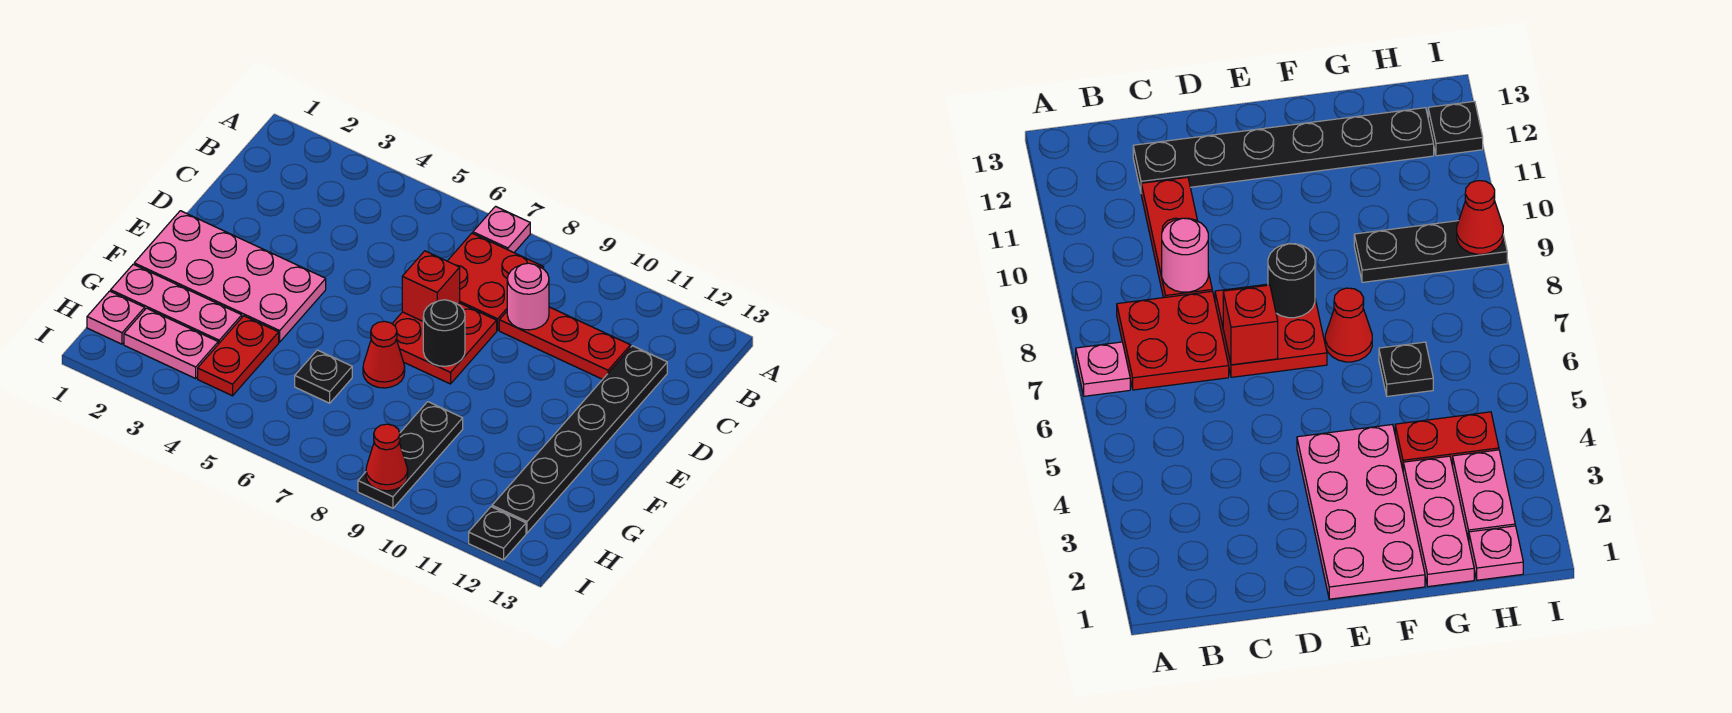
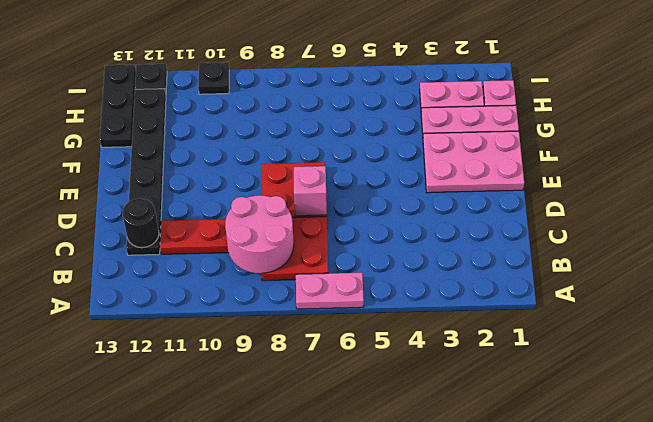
pink 1x1 plate [473,206,530,253] -> pink 1x2 plate [296,273,364,309]
pink 1x1 round brick [507,263,549,330] -> pink 2x2 round brick [225,195,294,273]
red 1x1 brick [402,251,460,321] -> pink 1x1 brick [294,166,327,216]
pink 2x4 plate [134,211,326,342] -> pink 2x3 plate [423,131,524,193]
black 1x1 round brick [423,300,465,366] -> black 1x1 round brick moved to [122,198,159,248]
red 1x1 cone [363,321,405,388] -> none
red 1x2 plate [198,316,279,396] -> none
black 1x1 plate [295,350,352,403] -> black 1x1 plate moved to [198,62,229,94]
black 1x3 plate [358,402,463,508] -> black 1x3 plate moved to [100,65,136,147]
red 1x1 cone [366,424,408,491] -> none

